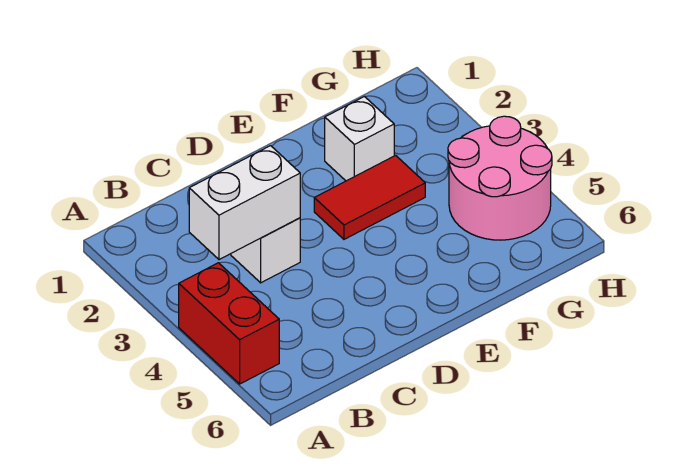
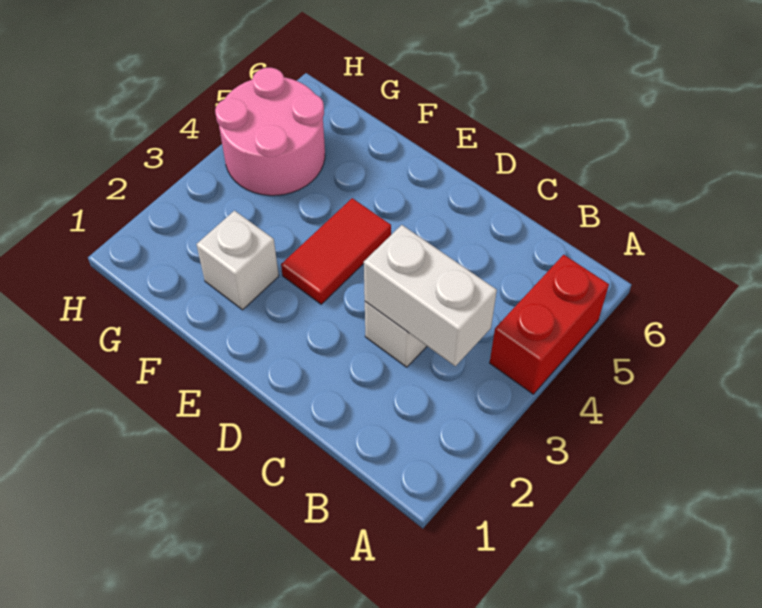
red 1x2 tile [314,155,425,239] -> red 1x2 tile turned to [281,198,391,304]

